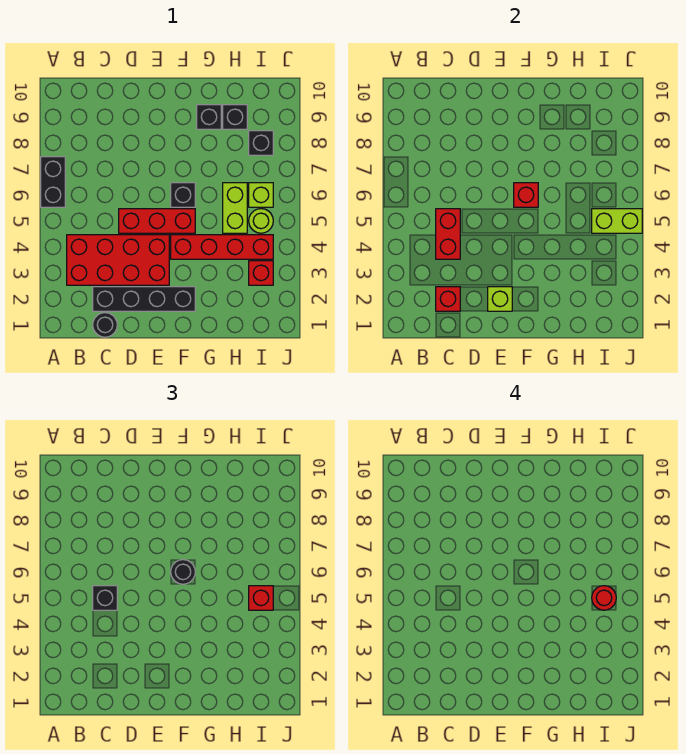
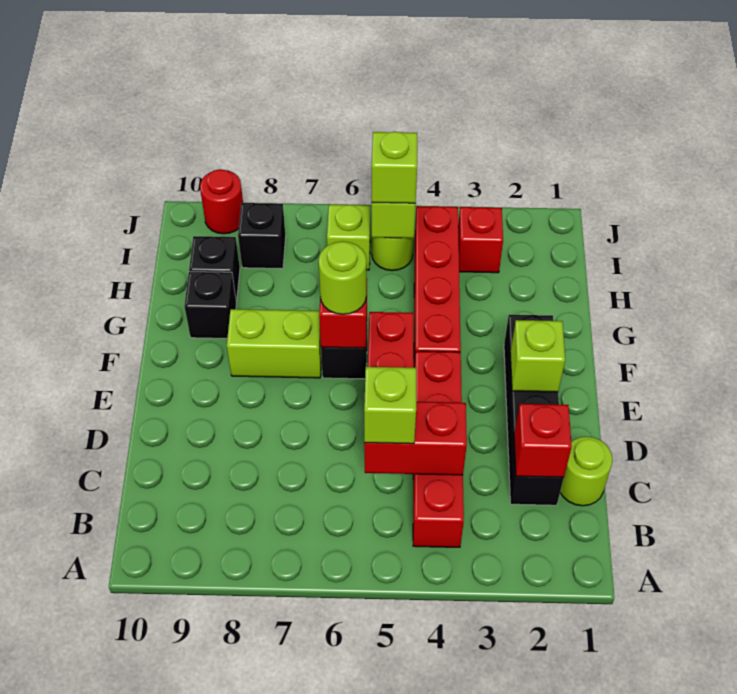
black 1x2 brick [41,157,65,207] -> none
red 2x4 brick [67,235,169,285] -> red 1x4 brick [413,351,464,547]
black 1x1 round brick [93,313,117,337] -> lime 1x1 round brick [560,437,613,506]
black 1x1 brick [93,586,117,610] -> lime 1x1 brick [364,367,416,444]
black 1x1 round brick [171,560,195,584] -> lime 1x1 round brick [318,241,366,314]
lime 1x2 brick [223,183,247,233] -> lime 1x2 brick moved to [227,309,322,378]
red 1x1 brick [249,586,273,610] -> lime 1x1 brick [372,132,417,203]
red 1x1 round brick [592,586,616,610] -> red 1x1 round brick moved to [200,169,243,234]

